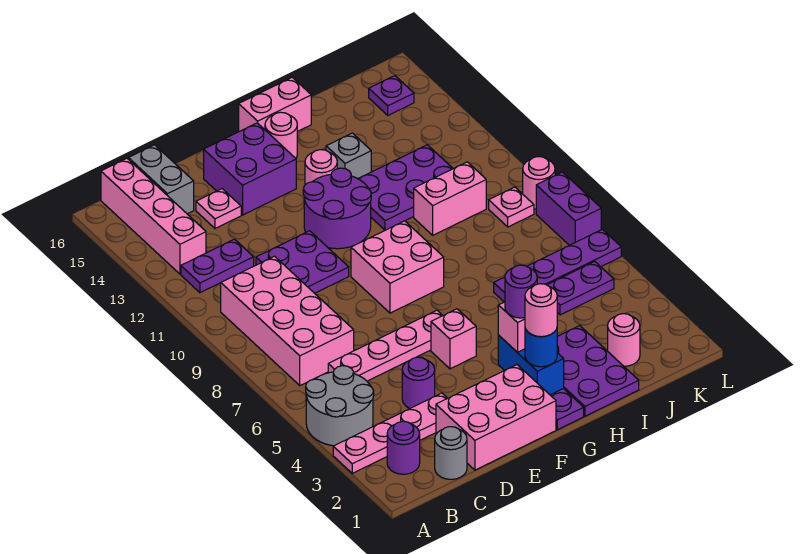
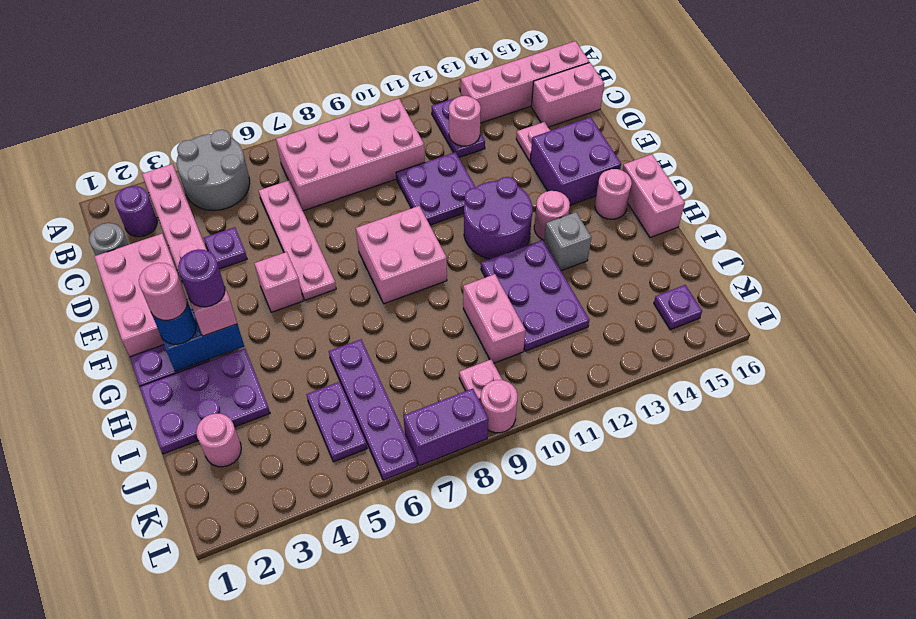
none -> pink 1x1 round brick [449,96,481,146]
grey 1x2 brick [128,145,194,214] -> pink 1x2 brick [532,63,604,127]
purple 1x1 round brick [402,357,435,408] -> purple 1x1 plate [204,227,247,269]

